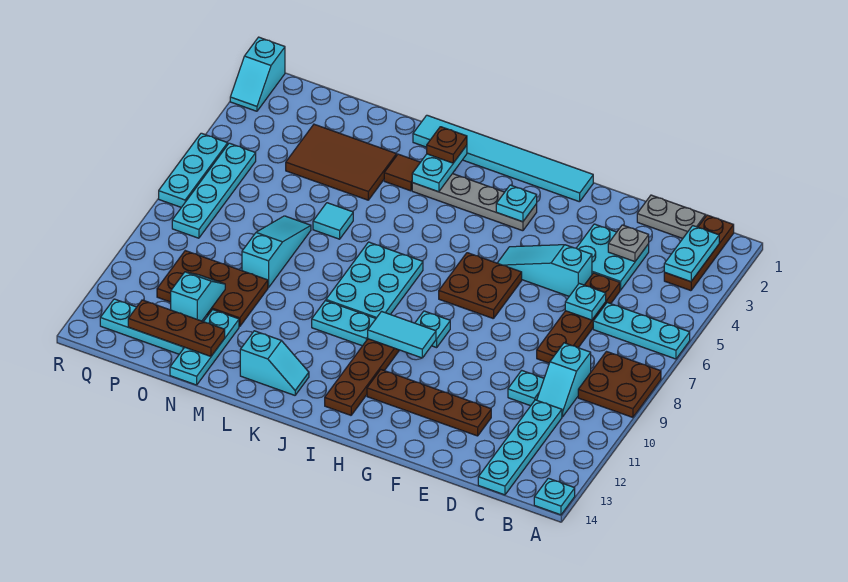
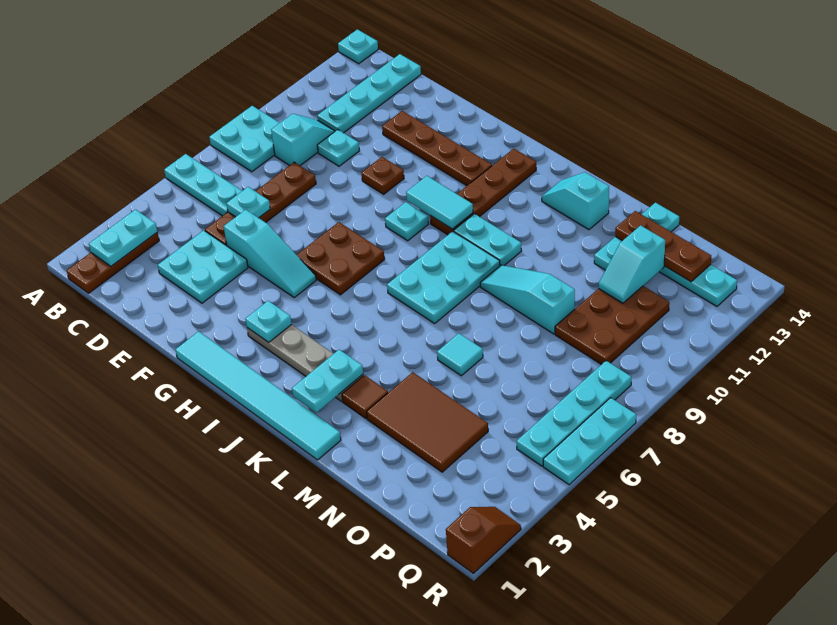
brown 2x2 plate [578,352,661,417] -> cyan 2x2 plate [209,106,279,172]
grey 1x2 plate [637,195,706,238] -> none
grey 1x1 plate [608,225,649,262] -> none
brown 1x1 plate [427,127,467,163] -> brown 1x1 plate moved to [361,157,404,194]
cyan 1x3 slope [242,216,311,288] -> cyan 1x3 slope turned to [480,265,575,334]
brown 2x3 plate [157,251,268,327] -> brown 2x3 plate turned to [555,286,669,365]
cyan 1x2 slope [230,37,285,111] -> brown 1x2 slope [446,507,521,573]

